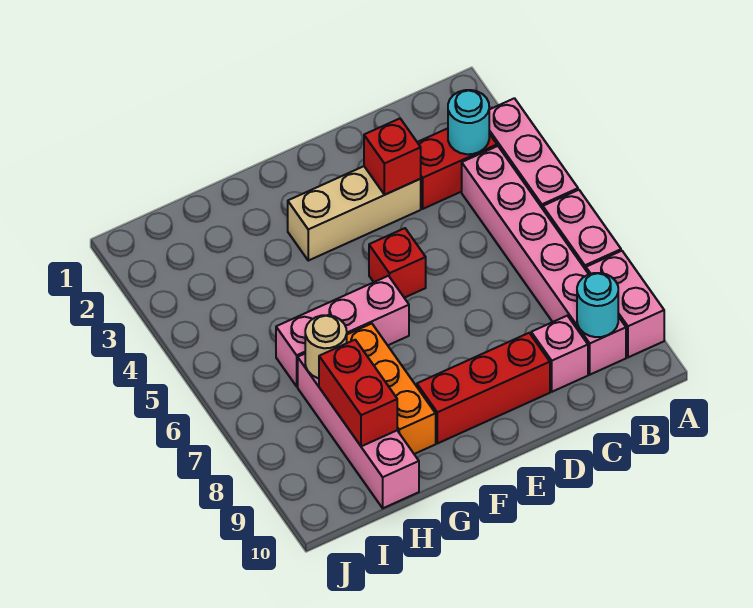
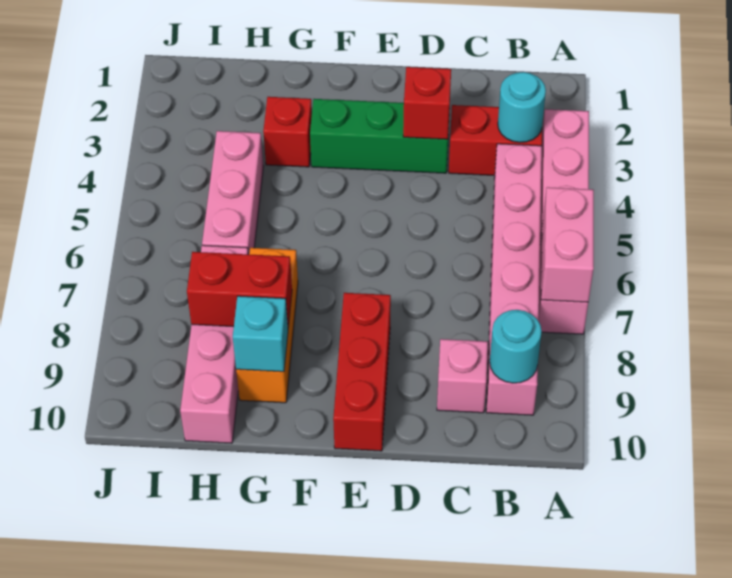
pink 1x2 brick [586,251,664,357] -> pink 1x2 brick moved to [541,187,594,302]
tan 1x3 brick [288,166,421,261] -> green 1x3 brick [310,99,449,173]
red 1x3 brick [417,333,550,443] -> red 1x3 brick turned to [333,293,391,451]
red 1x1 brick [369,228,426,298] -> red 1x1 brick moved to [263,97,312,167]
pink 1x3 brick [276,276,409,386] -> pink 1x3 brick turned to [202,131,264,254]
none -> cyan 1x1 brick [233,296,288,372]
tan 1x1 round brick [305,315,347,378] -> none
red 1x2 brick [319,340,397,446] -> red 1x2 brick turned to [187,252,292,327]

